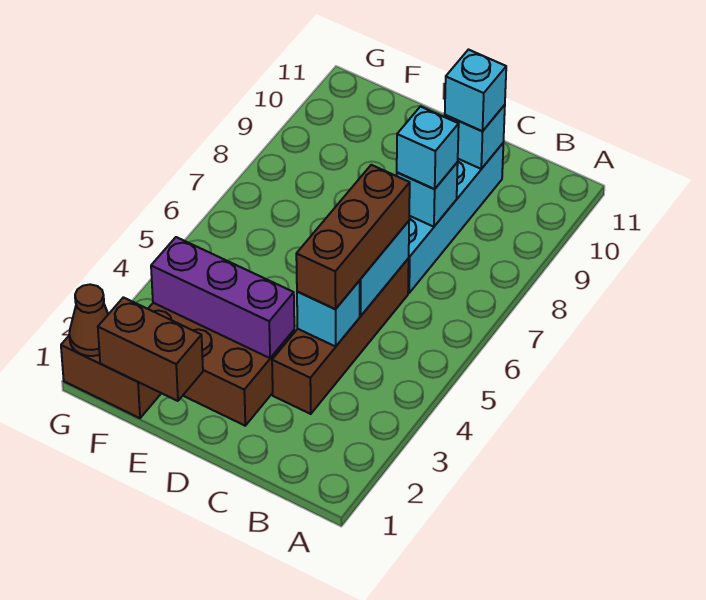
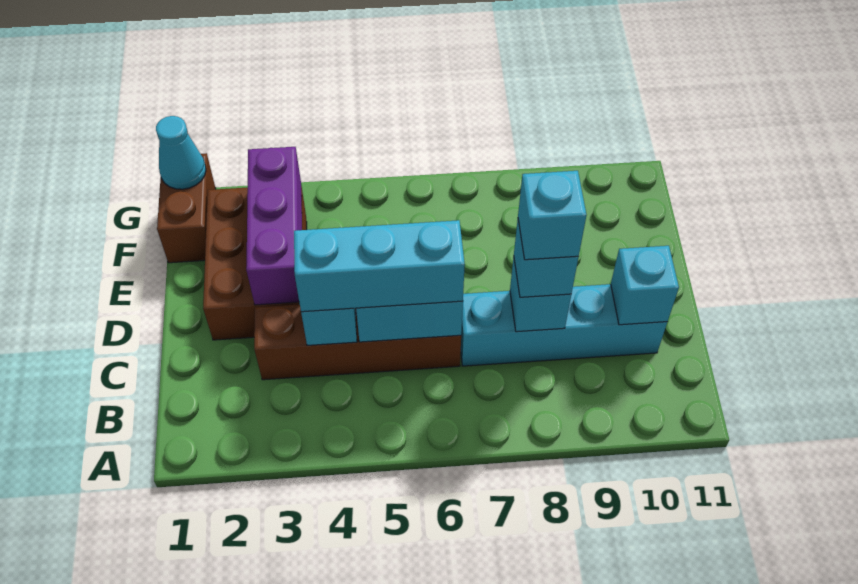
brown 1x3 brick [296,165,410,309] -> cyan 1x3 brick [294,220,465,312]
cyan 1x1 brick [445,50,506,131] -> cyan 1x1 brick moved to [518,171,586,260]
brown 1x2 brick [98,297,203,401] -> none
brown 1x1 cone [69,284,108,356] -> cyan 1x1 cone [156,116,206,189]

